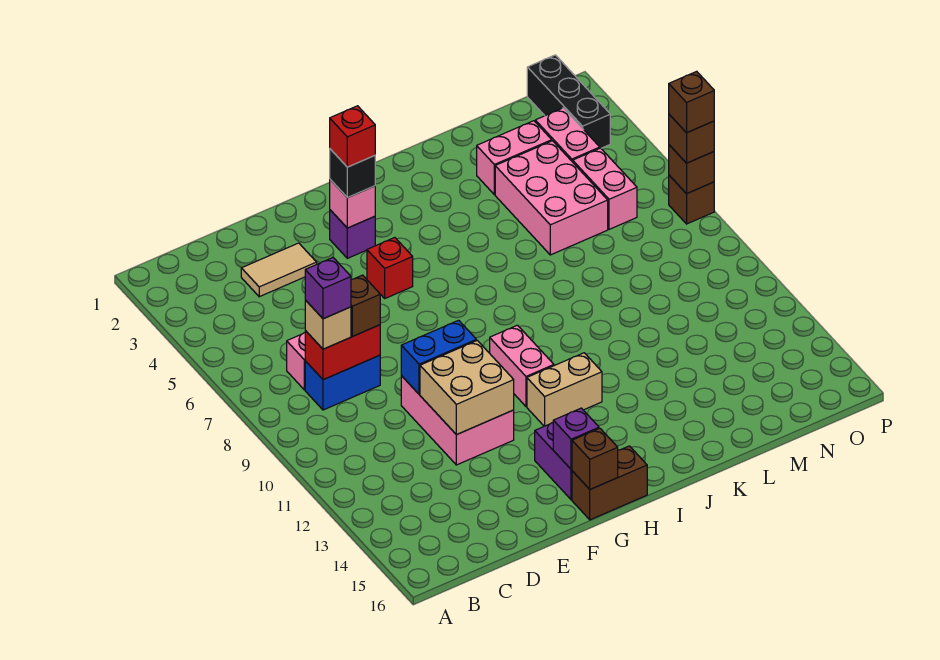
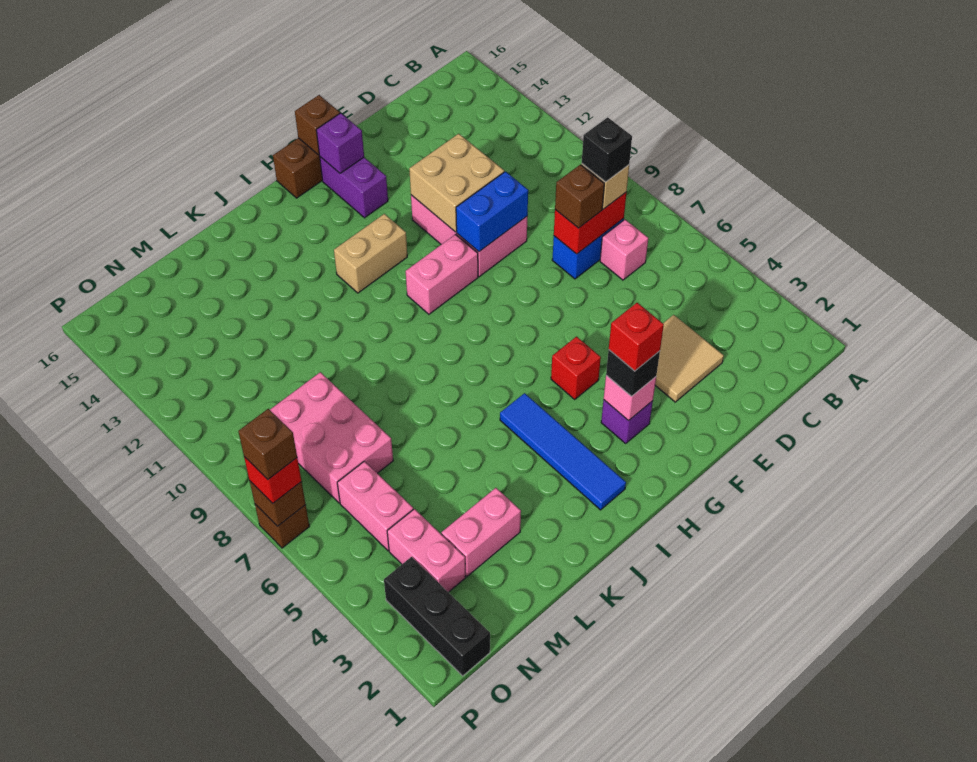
purple 1x1 brick [305,258,351,319] -> black 1x1 brick [582,117,632,182]
tan 1x2 tile [241,243,317,297] -> tan 2x2 tile [655,315,724,402]
pink 1x2 brick [490,325,554,406] -> pink 1x2 brick turned to [406,234,478,314]
none -> blue 1x4 tile [500,393,626,510]
pink 2x3 brick [495,141,608,255] -> pink 2x3 brick moved to [270,372,393,503]
brown 1x1 brick [669,114,714,163] -> red 1x1 brick [244,457,302,503]

